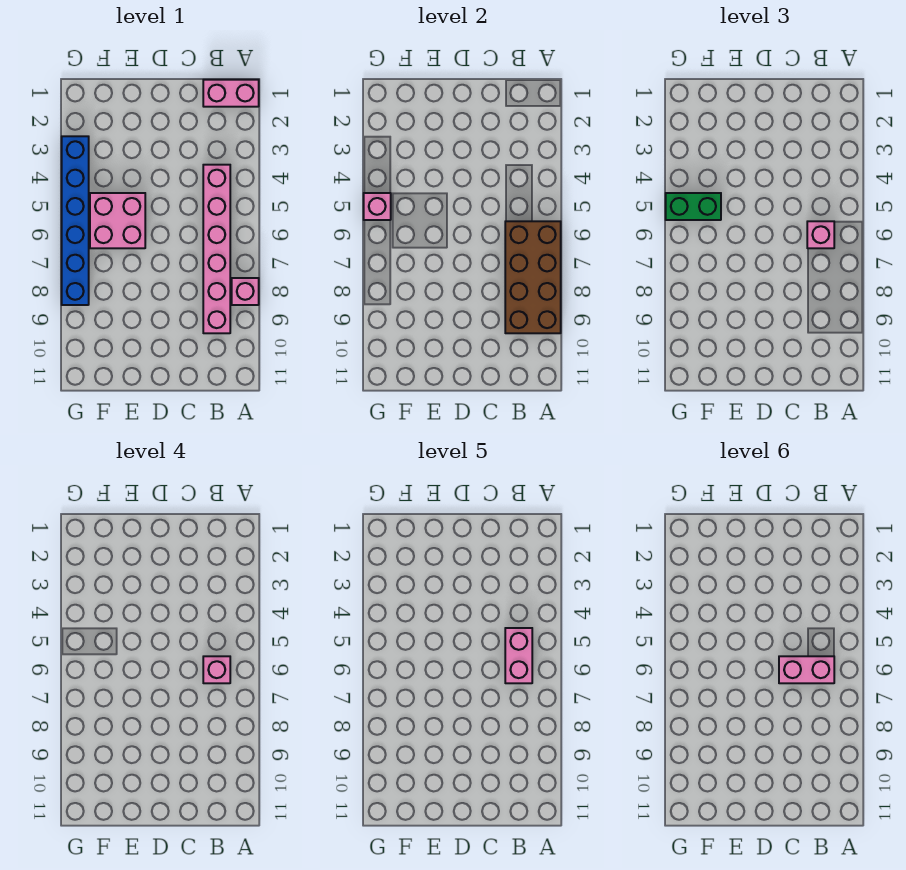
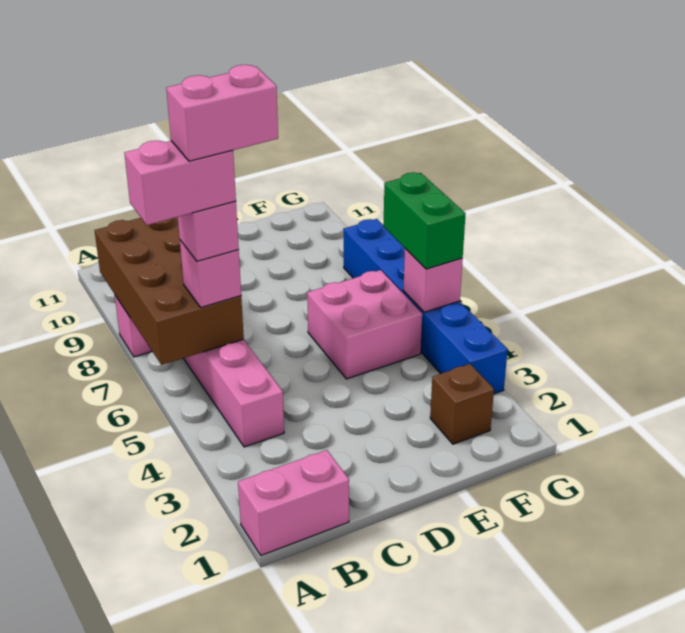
pink 1x2 brick [505,628,532,683] -> pink 1x2 brick turned to [124,141,236,225]
none -> brown 1x1 brick [430,364,494,444]
green 1x2 brick [666,193,721,220] -> green 1x2 brick turned to [383,172,466,269]

